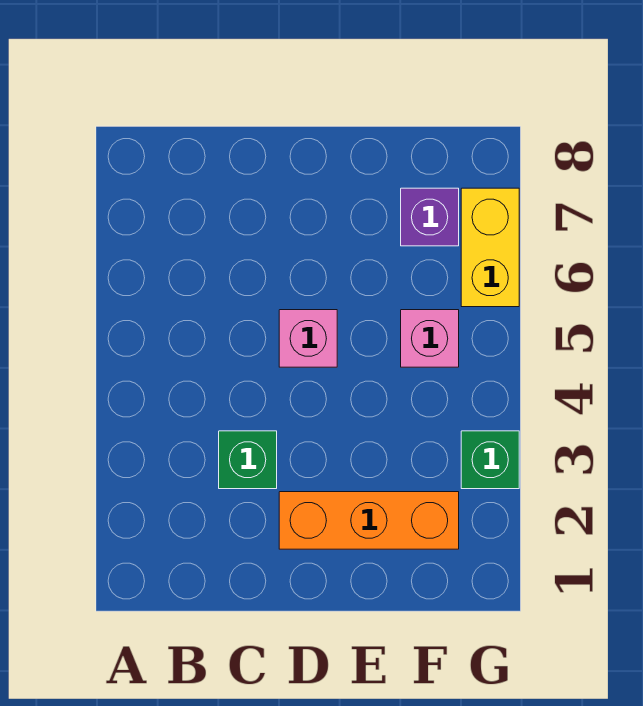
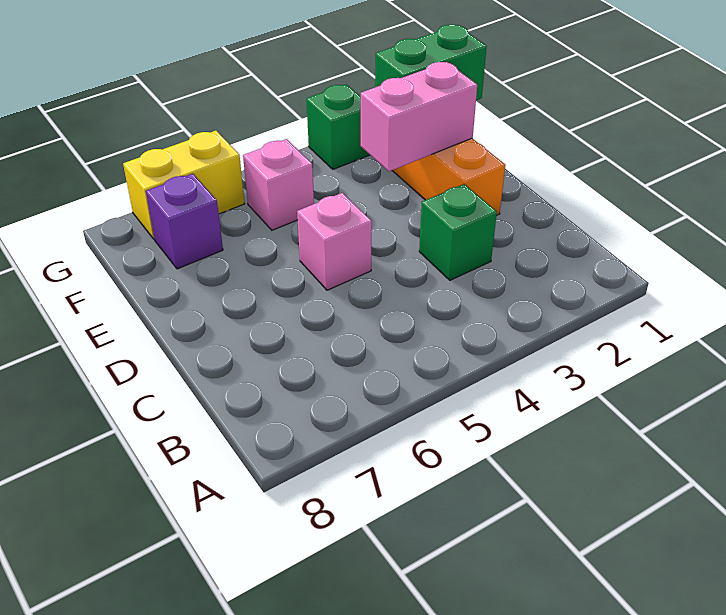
none -> pink 1x2 brick [361,62,477,171]
none -> green 1x2 brick [375,25,487,100]

